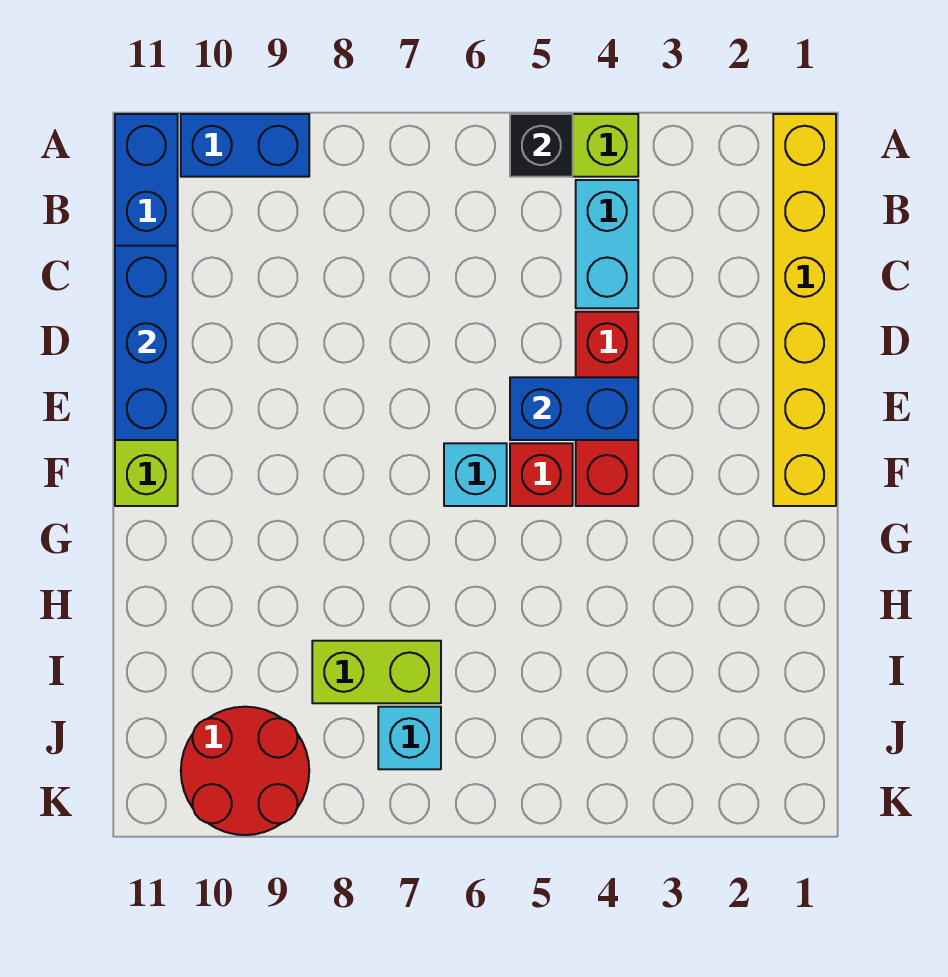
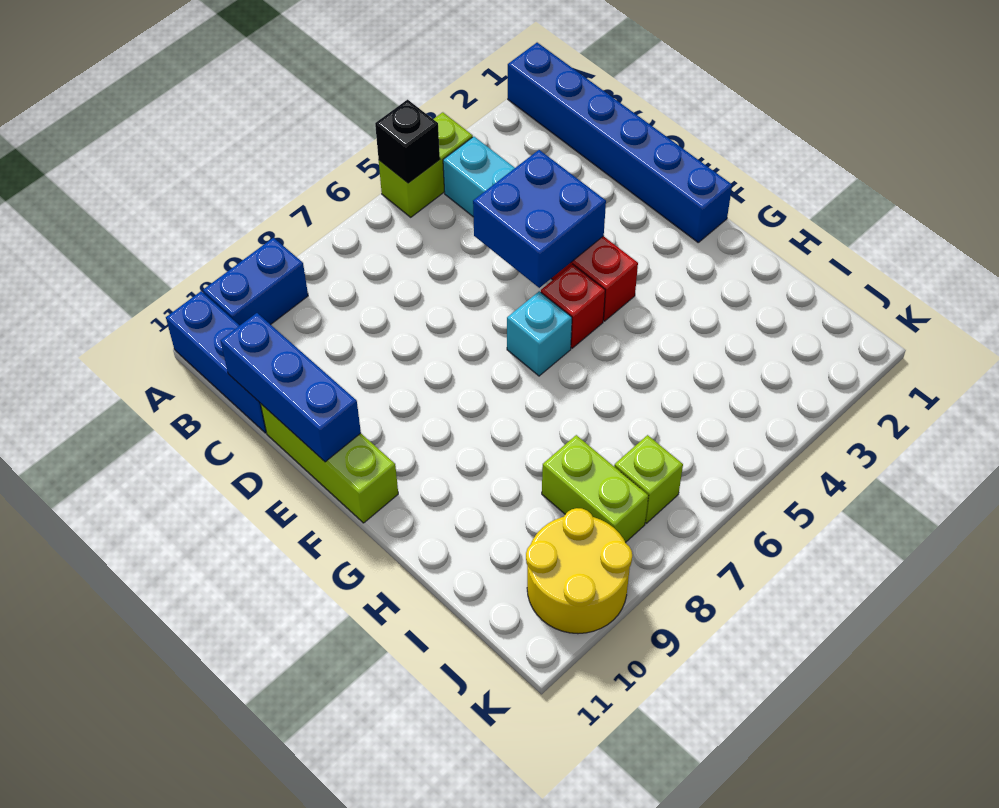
yellow 1x6 brick [773,114,836,506] -> blue 1x6 brick [508,43,732,242]
blue 1x2 brick [510,377,638,440] -> blue 2x2 brick [473,150,606,288]
lime 1x2 brick [312,641,441,703] -> lime 1x2 brick turned to [542,435,648,542]
cyan 1x1 brick [378,707,441,769] -> lime 1x1 brick [614,435,683,523]
red 2x2 round brick [181,707,309,835] -> yellow 2x2 round brick [526,508,632,634]

